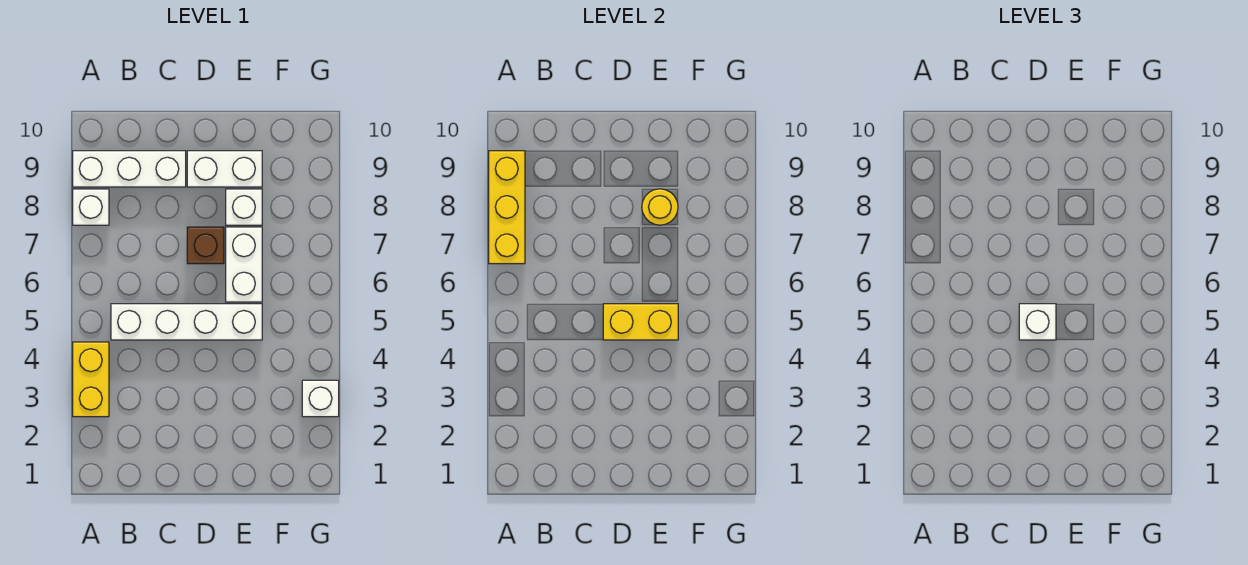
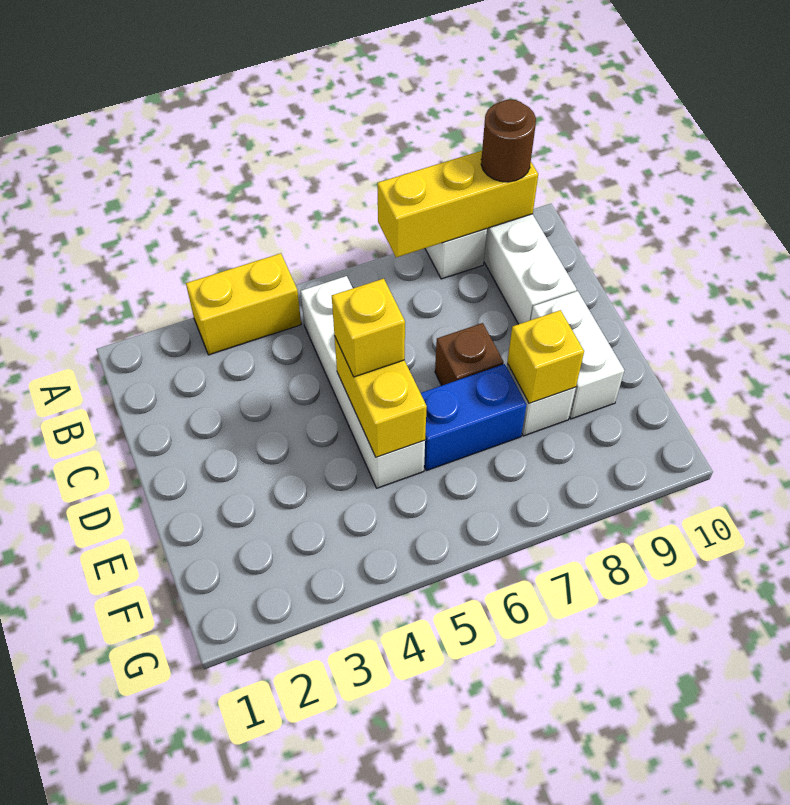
none -> brown 1x1 round brick [481,99,536,182]
white 1x1 brick [1019,304,1056,340] -> yellow 1x1 brick [332,279,405,377]
white 1x2 brick [226,227,262,302] -> blue 1x2 brick [421,364,526,471]
yellow 1x1 round brick [642,189,678,225] -> yellow 1x1 brick [507,310,584,403]
white 1x1 brick [302,380,339,417] -> none

